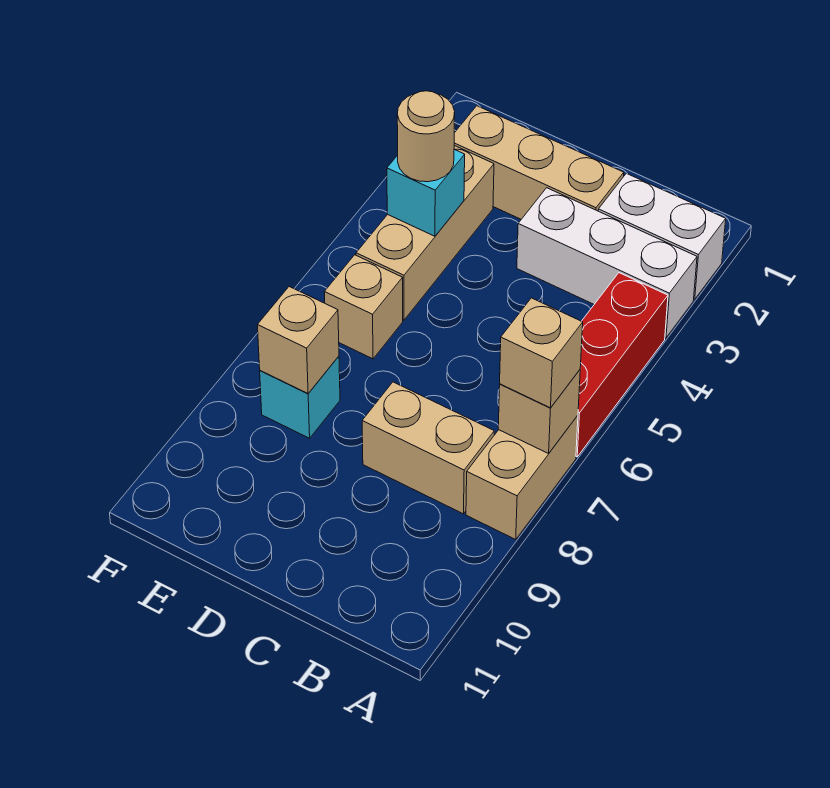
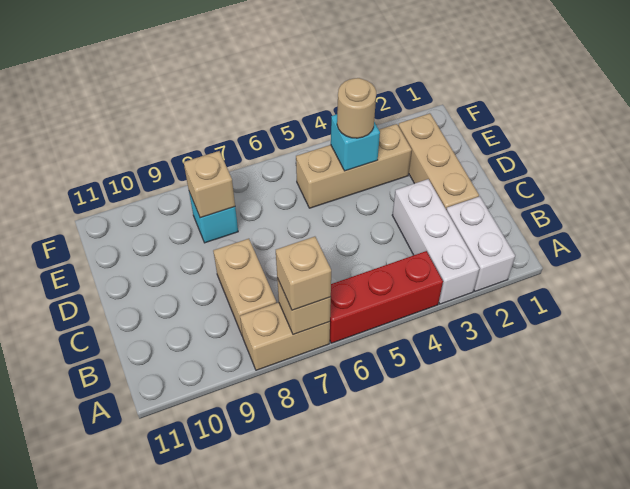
tan 1x1 brick [324,255,403,359] -> none

